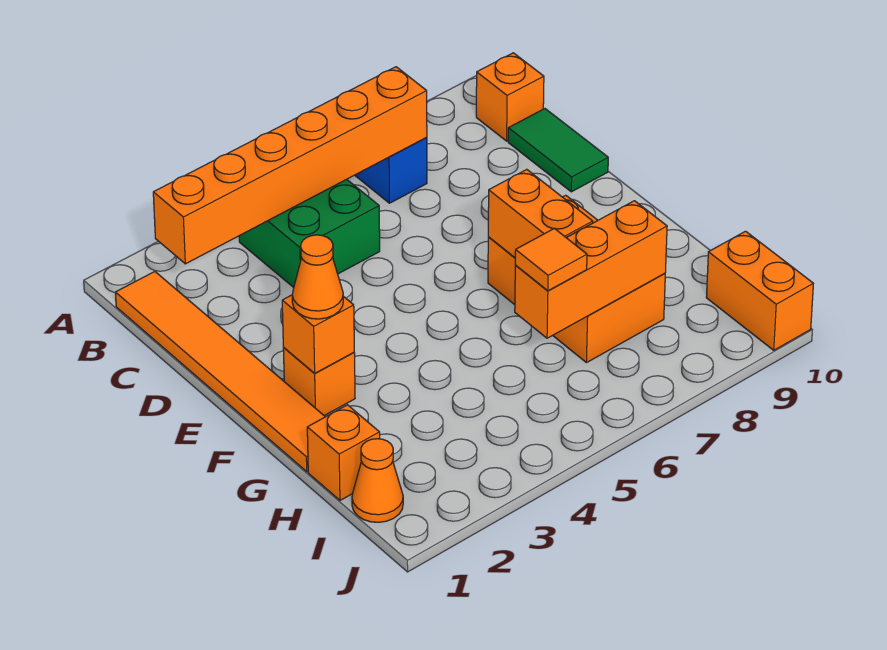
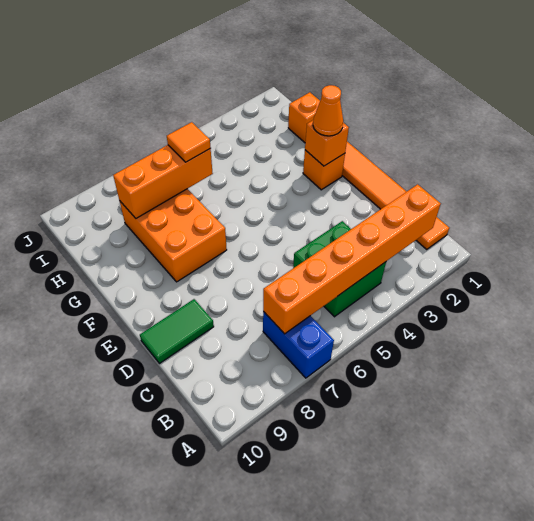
orange 1x1 brick [476,53,544,141] -> none
green 1x2 tile [508,109,608,192] -> green 1x2 tile turned to [140,299,214,364]
orange 1x2 brick [488,169,593,258] -> none
orange 1x1 cone [352,439,403,522] -> none
orange 1x2 brick [706,231,813,350] -> none

